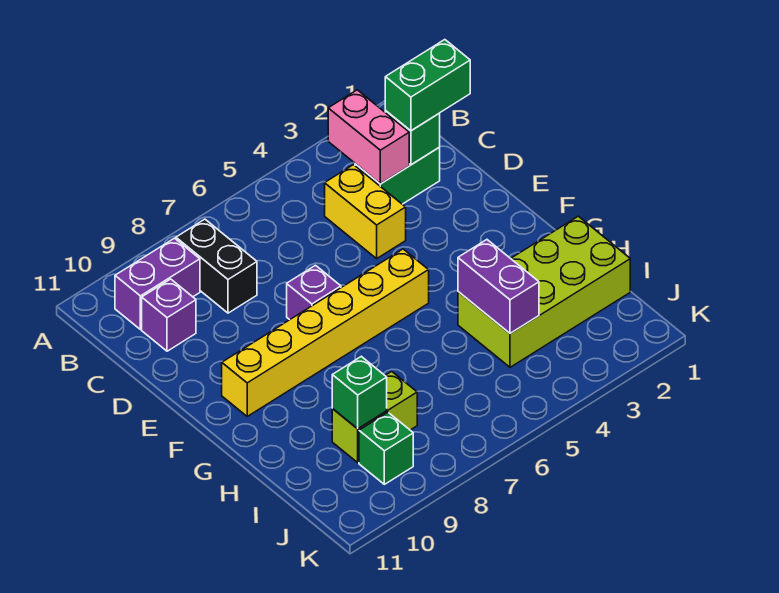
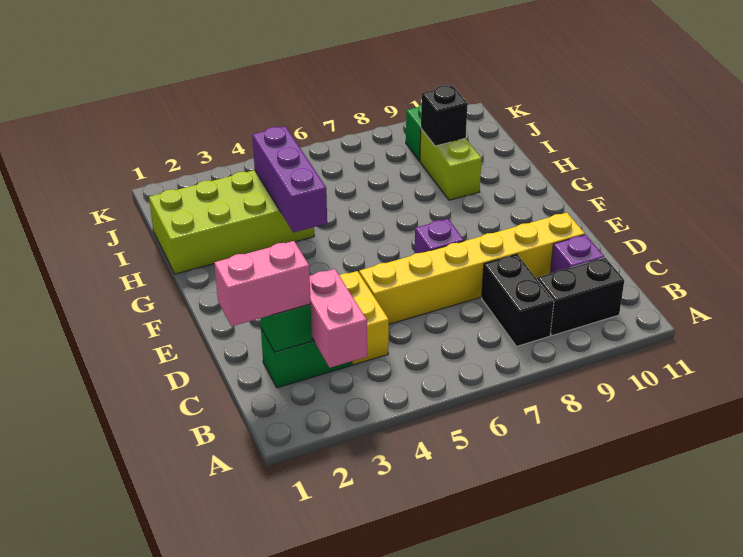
purple 1x2 brick [115,238,200,329] -> black 1x2 brick [537,258,624,336]
green 1x2 brick [385,40,470,131] -> pink 1x2 brick [214,241,311,326]
yellow 1x6 brick [222,249,429,416] -> yellow 1x6 brick moved to [359,213,585,324]
purple 1x2 brick [458,240,539,333] -> purple 1x3 brick [252,126,327,232]
lime 1x2 brick [332,372,417,463] -> lime 1x2 brick turned to [420,129,482,200]
green 1x1 brick [332,356,387,429] -> black 1x1 brick [421,86,468,146]

